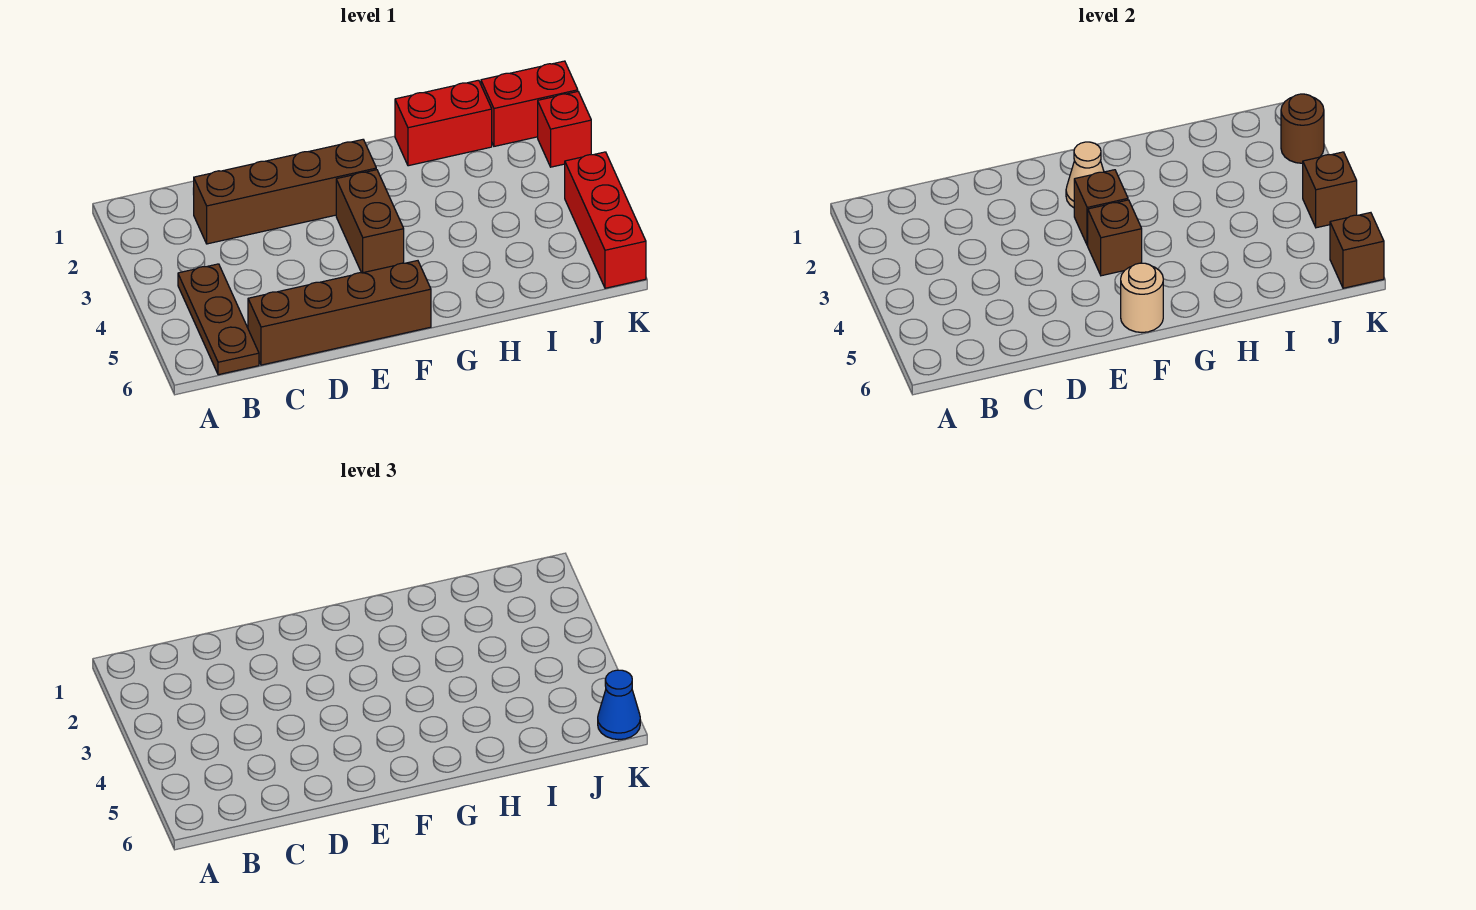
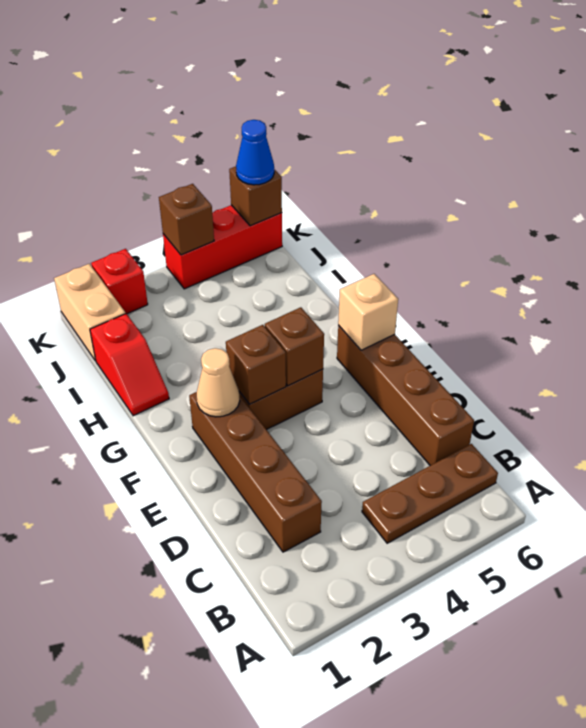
tan 1x1 round brick [1121,263,1163,332] -> tan 1x1 brick [338,274,398,350]
red 1x2 brick [395,80,492,166] -> red 1x2 slope [90,314,169,416]
red 1x2 brick [481,61,578,146] -> tan 1x2 brick [54,264,126,361]
brown 1x1 round brick [1281,94,1324,163] -> none

